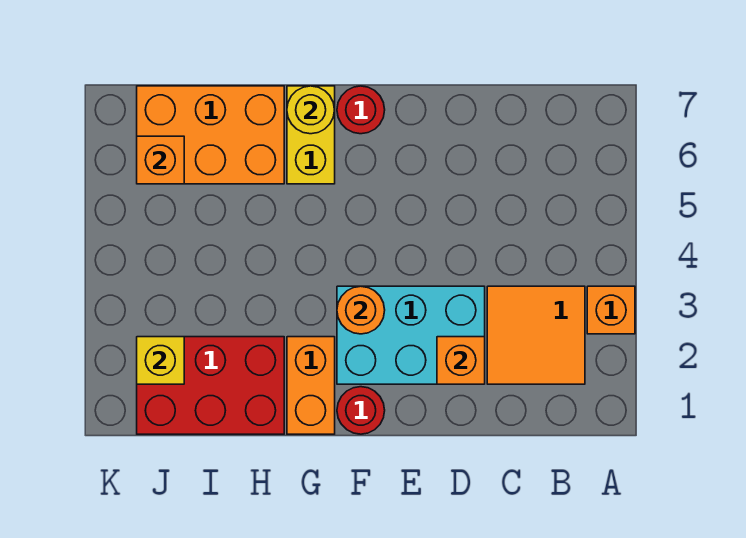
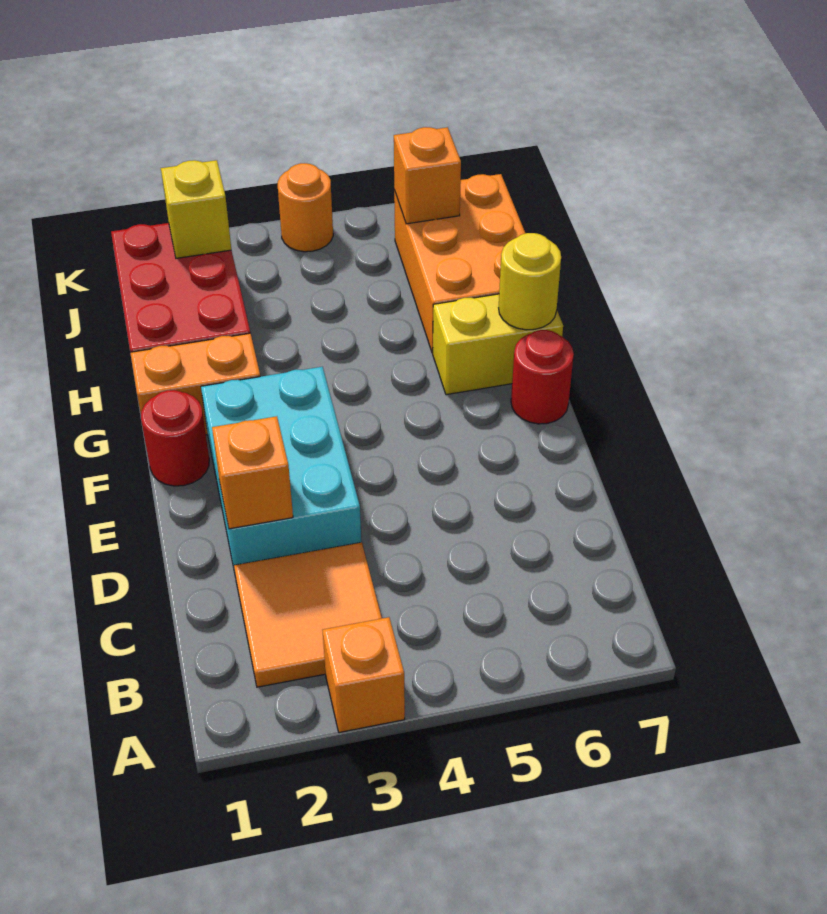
orange 1x1 round brick [337,286,385,334] -> orange 1x1 round brick moved to [278,163,333,252]

